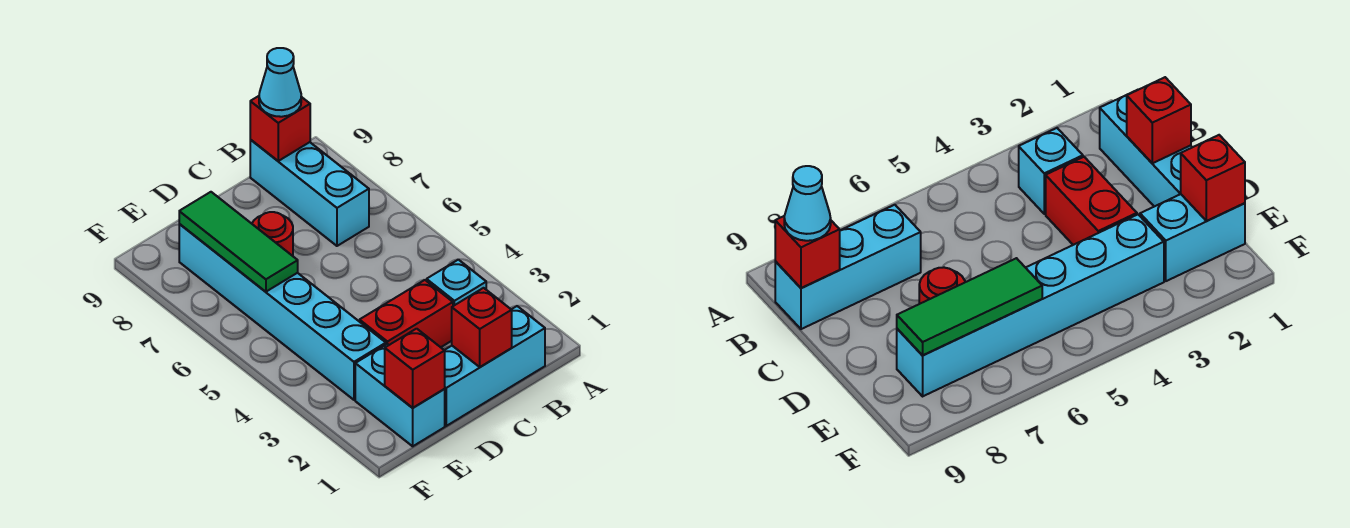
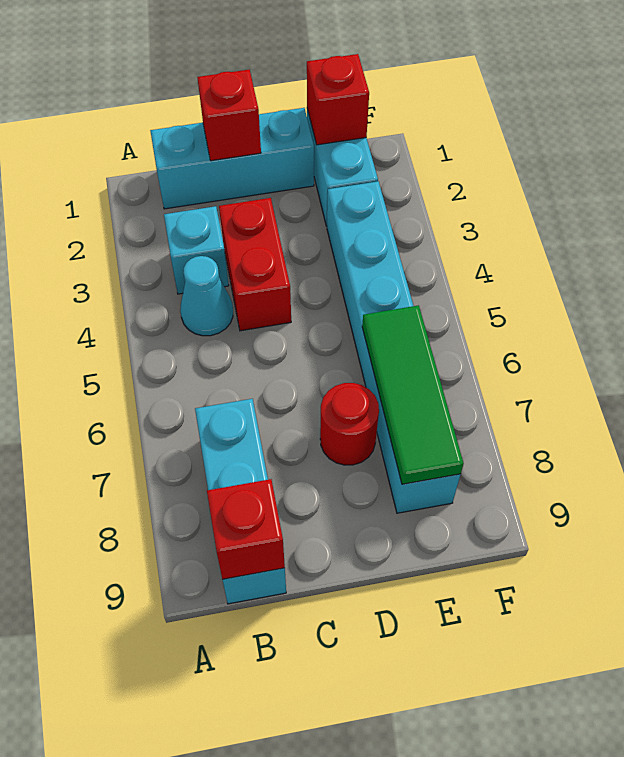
cyan 1x1 cone [259,48,301,117] -> cyan 1x1 cone moved to [180,256,233,336]
red 1x2 brick [360,280,453,347] -> red 1x2 brick turned to [219,198,291,331]

